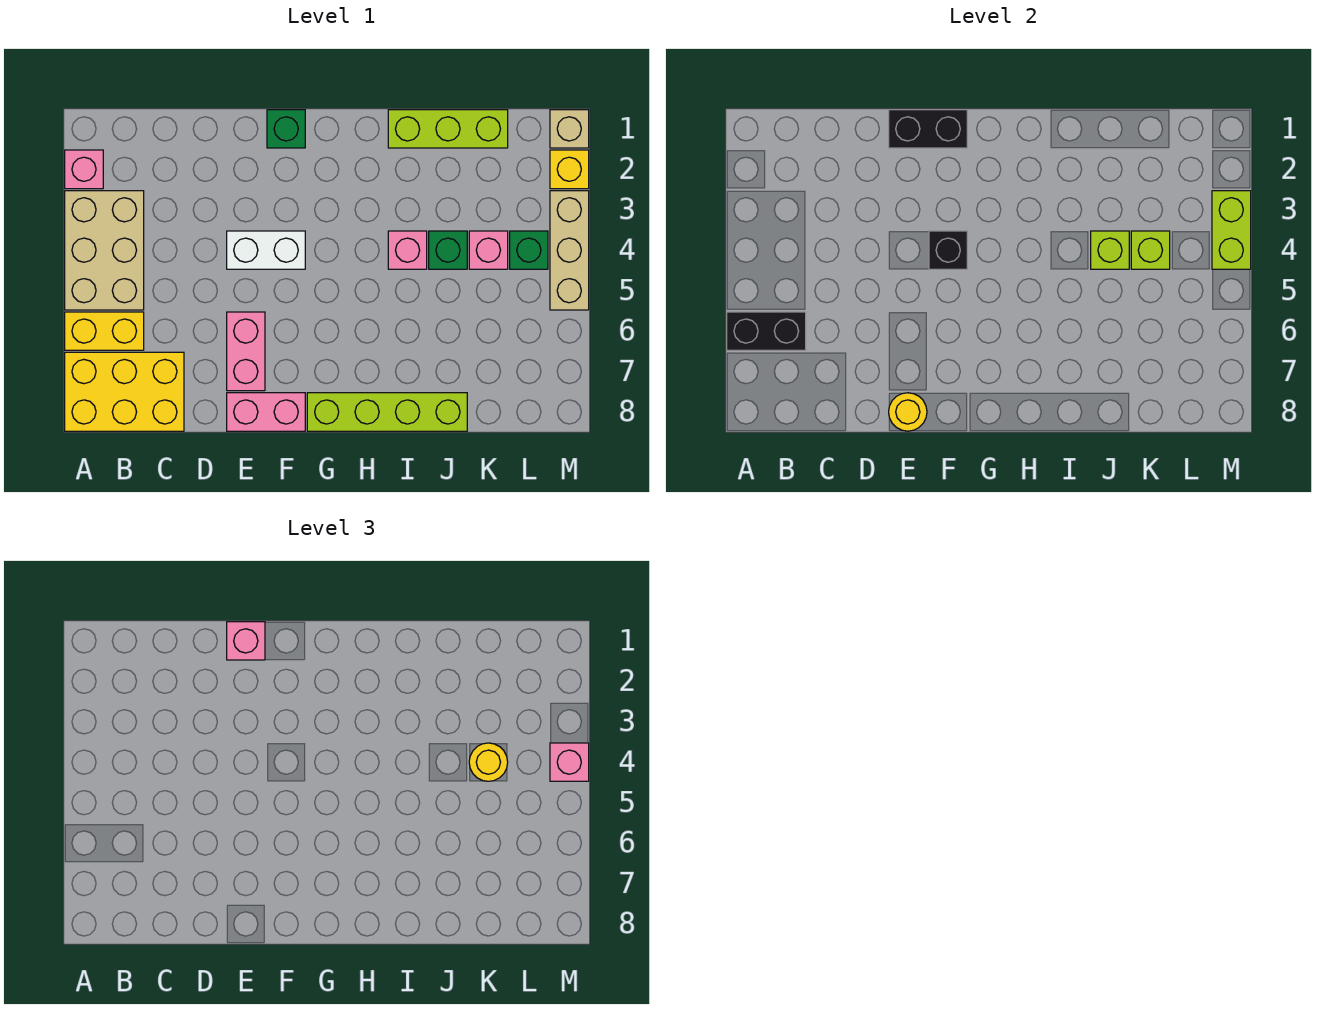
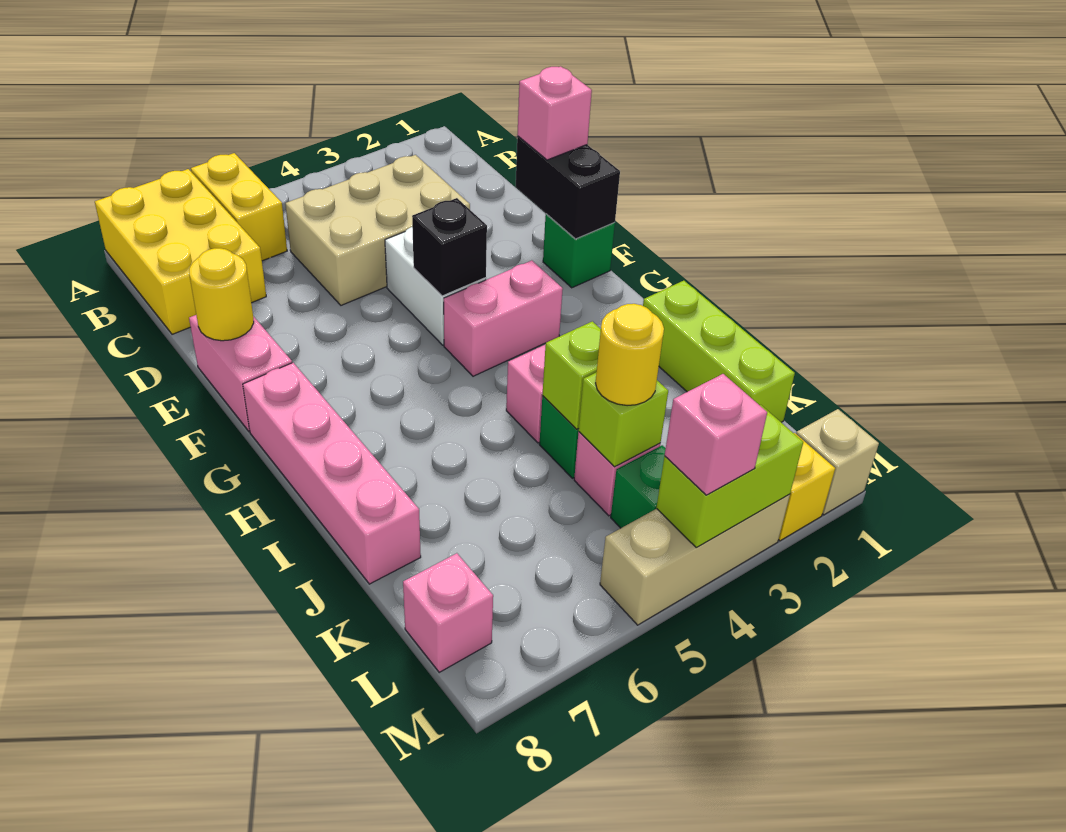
pink 1x1 brick [65,150,103,189] -> pink 1x1 brick moved to [403,553,493,672]
tan 2x3 brick [65,191,144,310] -> tan 2x3 brick moved to [285,155,470,305]
black 1x2 brick [727,312,806,350] -> none
pink 1x2 brick [227,312,265,391] -> pink 1x2 brick moved to [444,260,563,376]
lime 1x4 brick [307,393,467,431] -> pink 1x4 brick [243,363,421,584]

